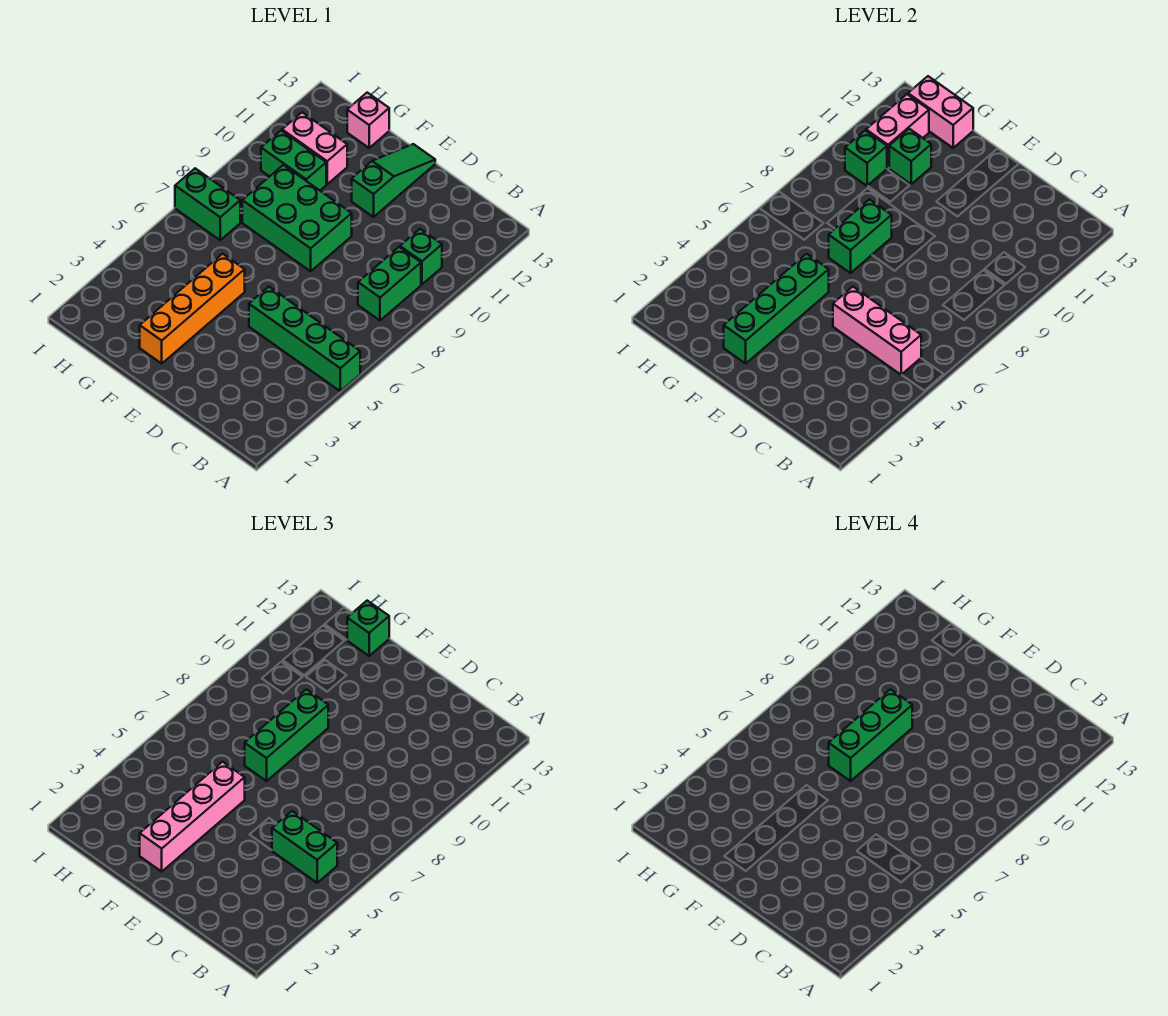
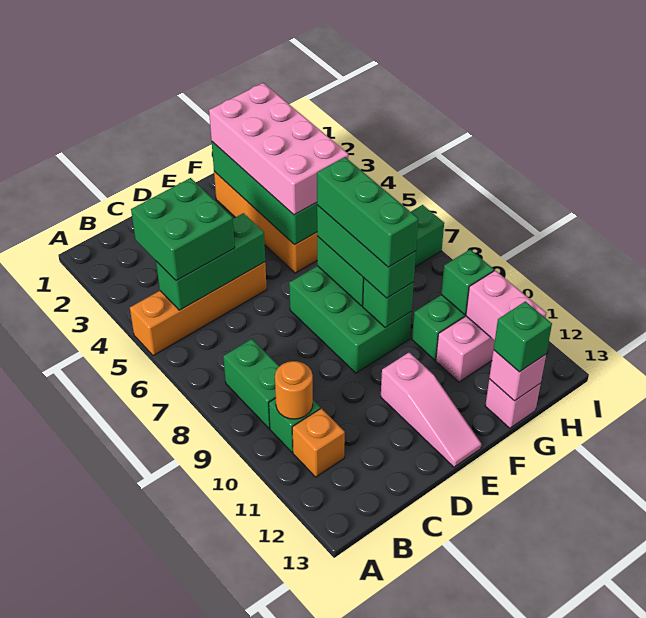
green 1x4 brick [249,287,360,391] -> orange 1x4 brick [130,262,267,356]
pink 1x3 brick [833,287,921,375] -> green 1x3 brick [156,213,265,310]
green 1x2 brick [272,811,337,883] -> green 2x2 brick [131,178,235,281]
none -> orange 1x1 round brick [275,361,313,419]
none -> orange 1x1 brick [292,408,345,477]
green 2x3 brick [242,165,352,271] -> green 2x3 brick turned to [289,266,412,373]
green 1x3 slope [352,144,435,217] -> pink 1x3 slope [381,353,481,467]
pink 1x4 brick [140,762,245,871] -> pink 2x4 brick [209,83,349,215]
green 1x1 brick [889,129,931,184] -> green 1x1 brick moved to [363,278,414,328]
pink 1x2 brick [908,76,973,148] -> pink 1x1 brick [489,350,546,401]

